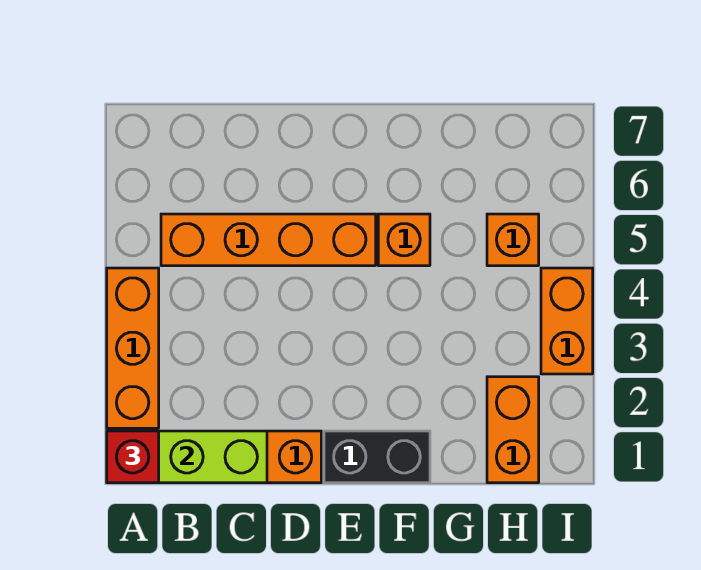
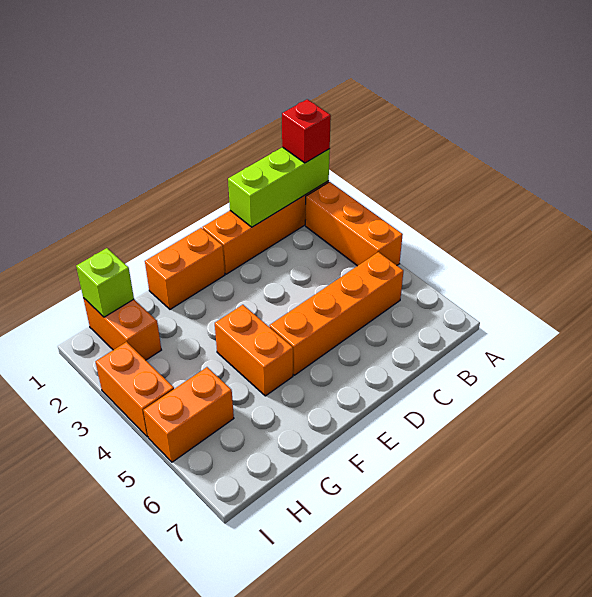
black 1x2 brick [324,431,430,483] -> orange 1x2 brick [145,228,225,309]
orange 1x1 brick [378,214,430,266] -> orange 1x2 brick [215,305,293,396]
none -> lime 1x1 brick [76,248,134,317]
orange 1x1 brick [487,214,539,266] -> orange 1x2 brick [143,367,234,462]

